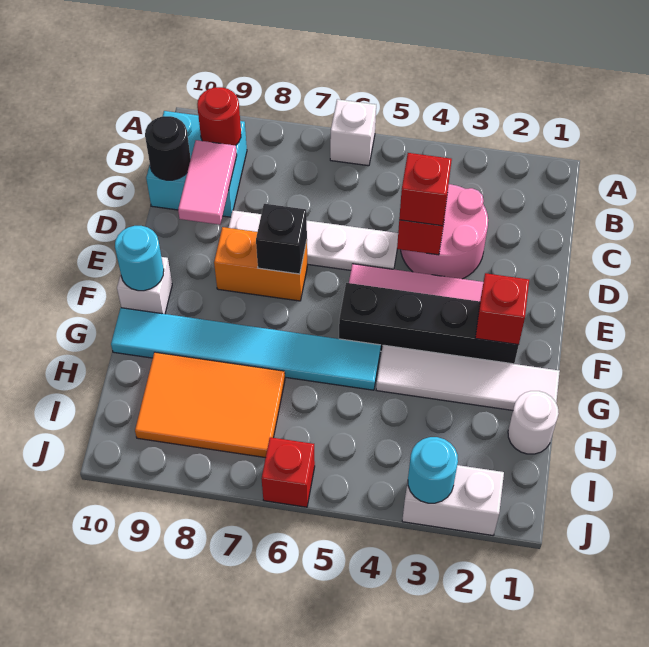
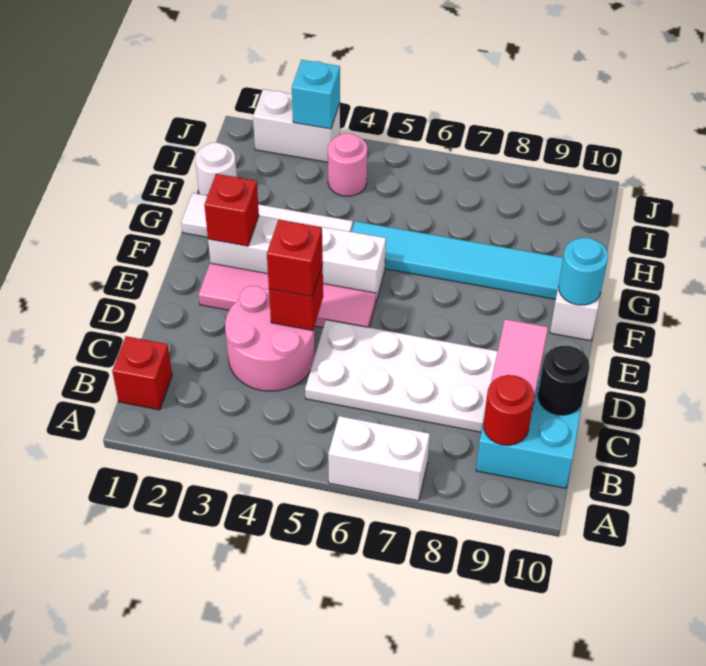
white 1x1 brick [330,99,376,166] -> white 1x2 brick [328,416,430,501]
white 1x4 plate [228,210,398,270] -> white 2x4 plate [305,320,498,432]
orange 1x2 brick [214,227,307,301] -> none
black 1x1 brick [256,204,307,274] -> none
black 1x4 brick [339,283,519,364] -> white 1x4 brick [208,216,386,301]
orange 2x3 tile [135,352,285,458] -> none
none -> pink 1x1 round brick [328,133,367,196]
cyan 1x1 round brick [408,437,458,503] -> cyan 1x1 brick [292,60,340,129]
red 1x1 brick [261,437,315,507] -> red 1x1 brick moved to [112,336,172,410]

